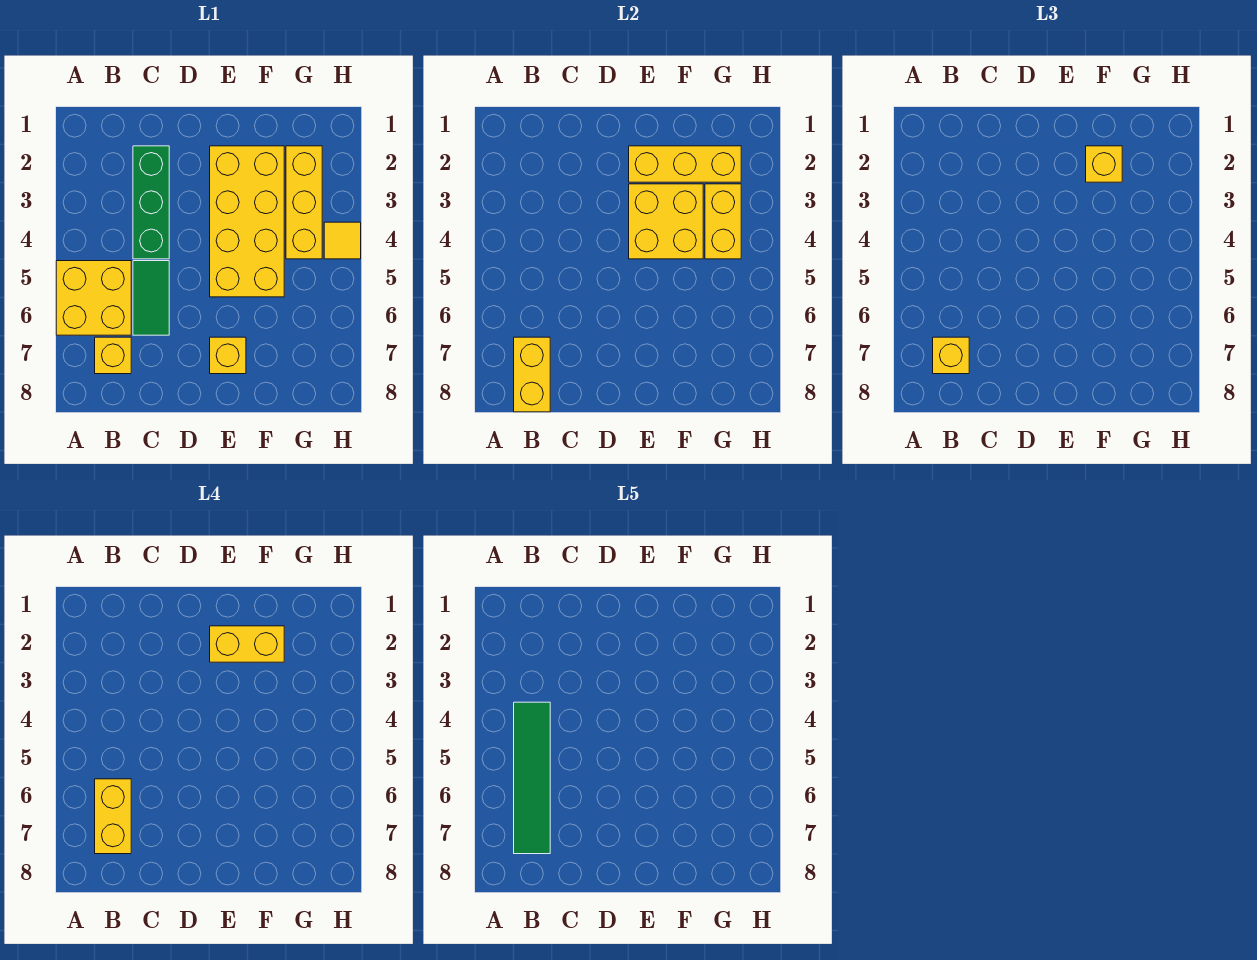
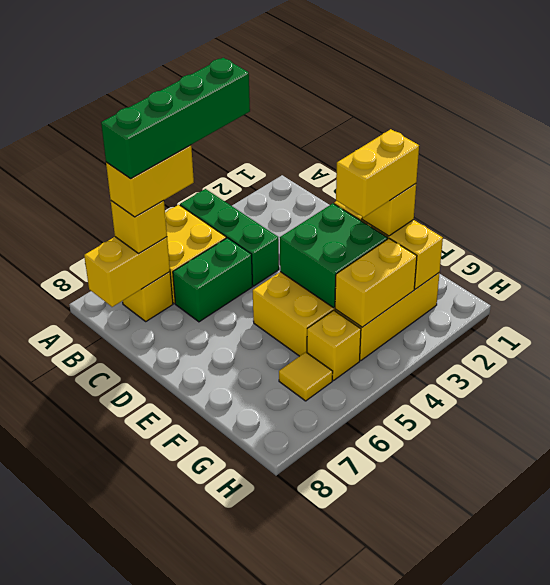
green 1x4 tile [514,702,550,854] -> green 1x4 brick [101,58,250,179]
green 1x3 brick [133,146,169,259] -> green 1x3 brick turned to [180,189,279,286]
green 1x2 tile [133,261,169,335] -> green 1x2 brick [173,238,253,322]
yellow 1x2 brick [210,626,284,662] -> yellow 1x2 brick turned to [336,129,419,217]
yellow 2x2 brick [629,184,703,259] -> green 2x2 brick [280,204,388,308]
yellow 1x1 brick [210,337,246,374] -> yellow 1x1 brick moved to [307,310,361,380]
yellow 1x1 tile [324,222,361,259] -> yellow 1x1 tile moved to [279,352,333,401]

